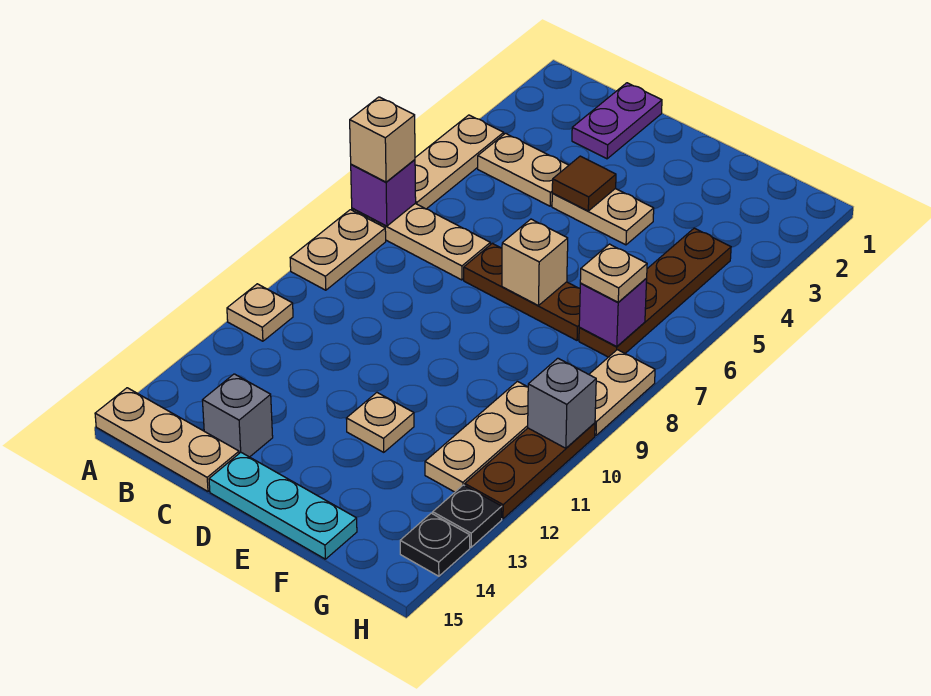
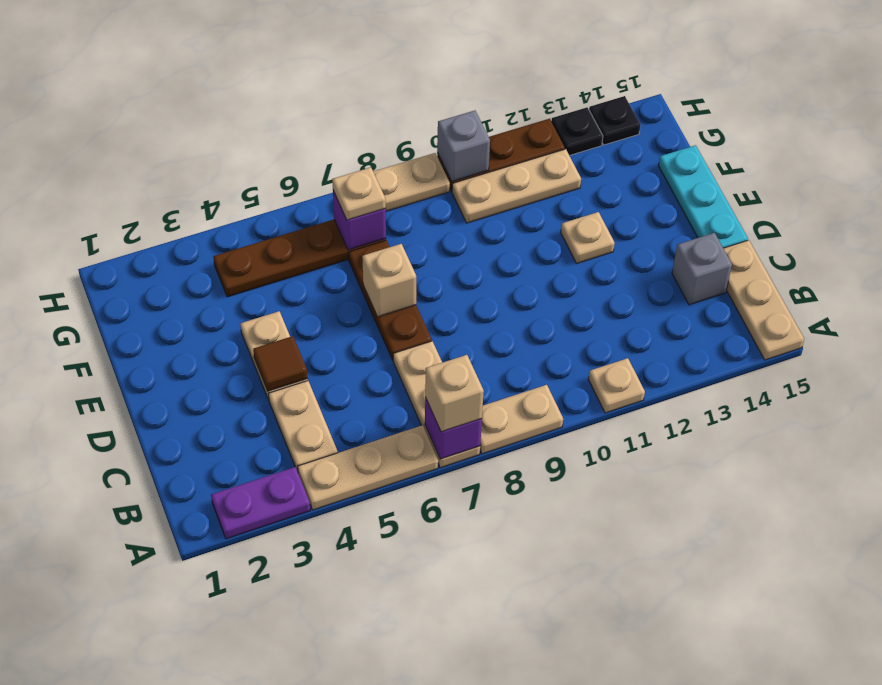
purple 1x2 plate [572,83,662,159] -> purple 1x2 plate moved to [211,467,310,539]

